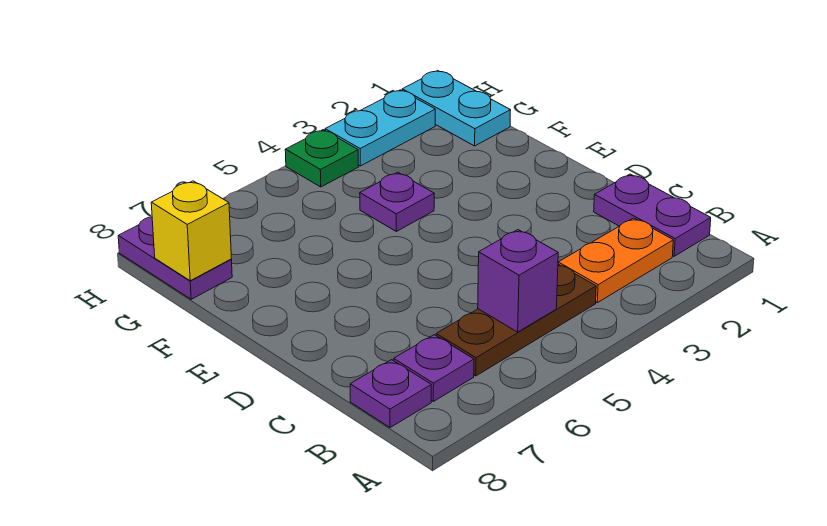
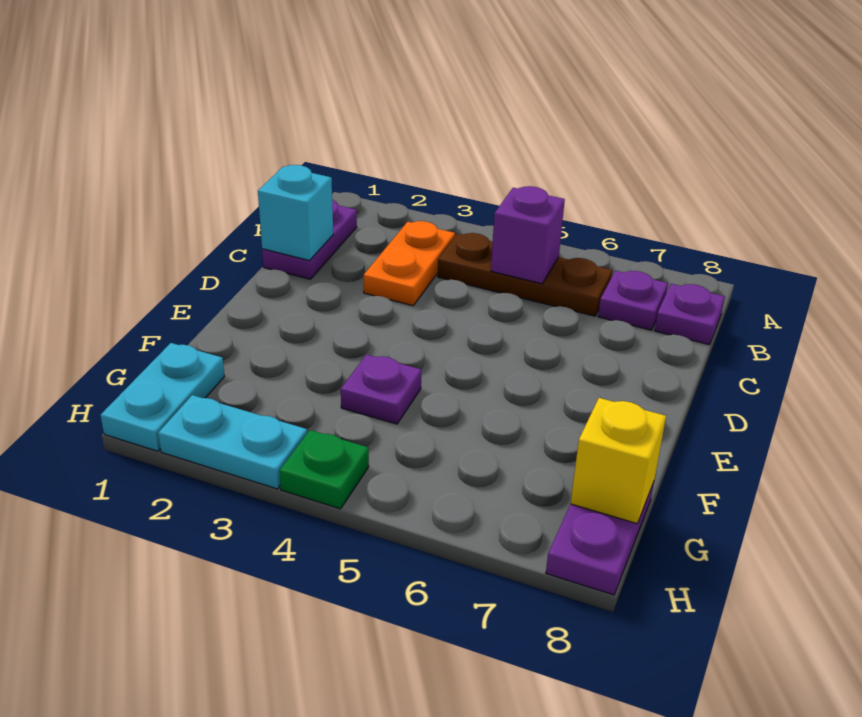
orange 1x2 plate [558,218,673,303] -> orange 1x2 plate turned to [364,221,455,306]
none -> cyan 1x1 brick [258,165,333,261]

